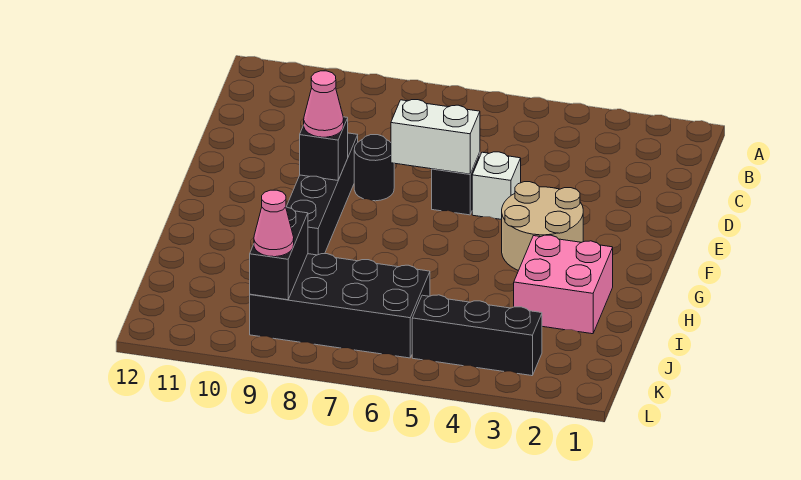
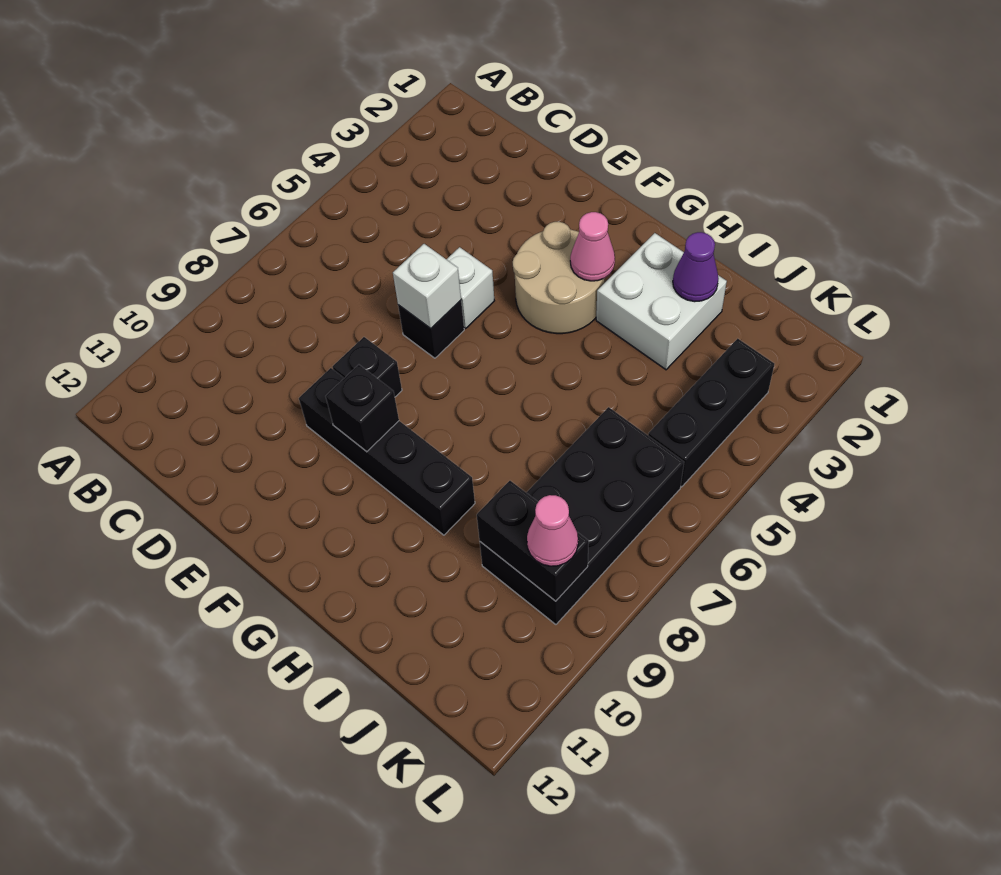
white 1x2 brick [391,100,480,174] -> white 1x1 brick [393,244,461,328]
black 1x1 round brick [354,135,394,201] -> black 1x1 brick [333,337,402,397]
pink 1x1 cone [304,71,344,137] -> pink 1x1 cone moved to [570,212,615,281]
pink 2x2 brick [514,235,613,334] -> white 2x2 brick [596,233,727,370]
none -> purple 1x1 cone [673,232,719,302]

